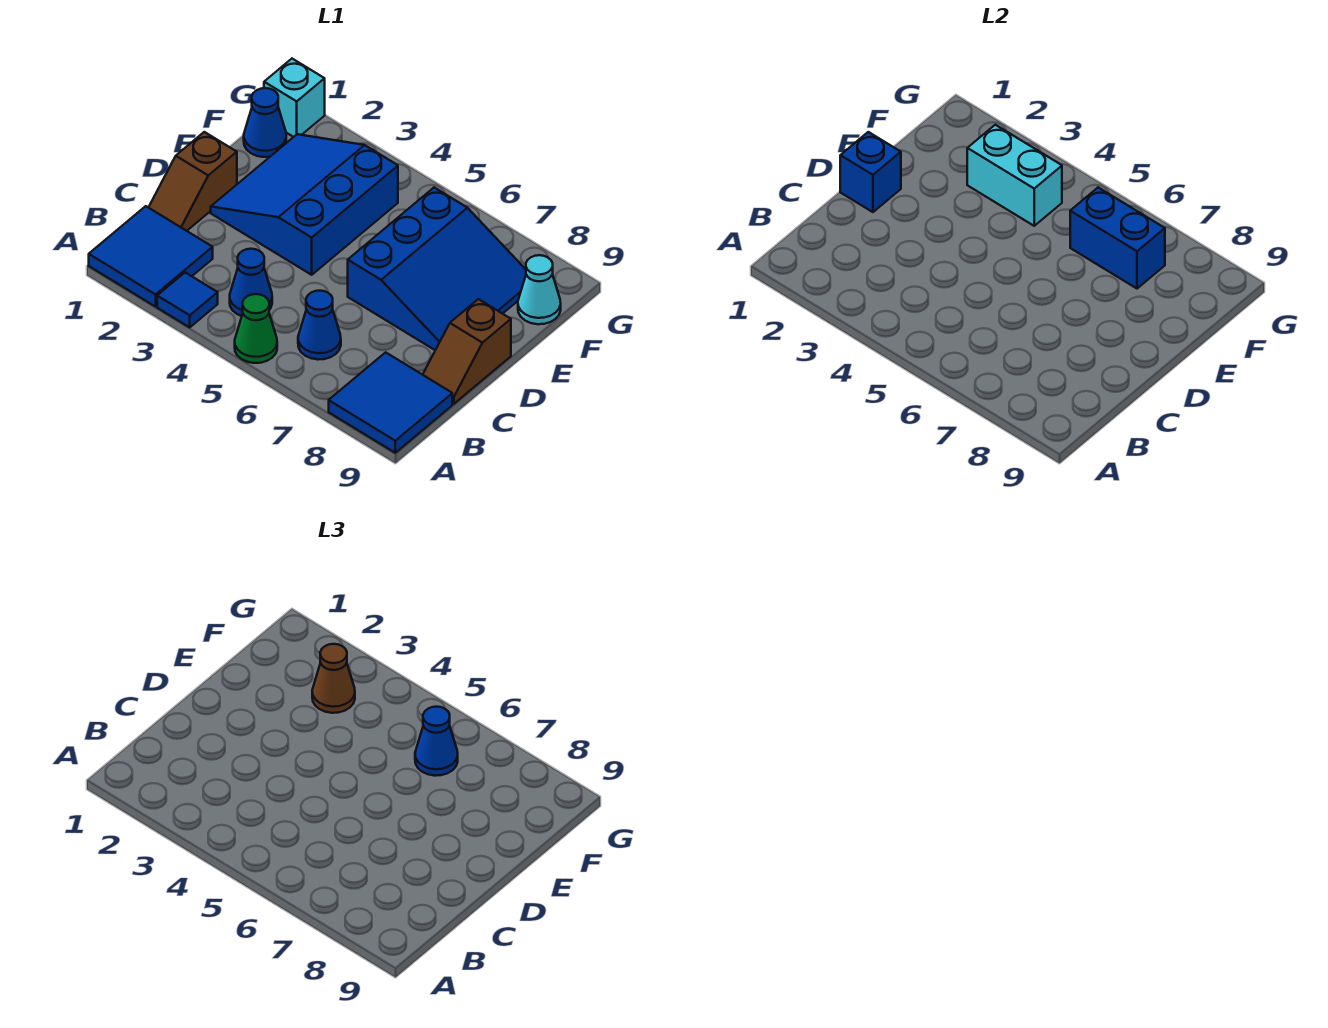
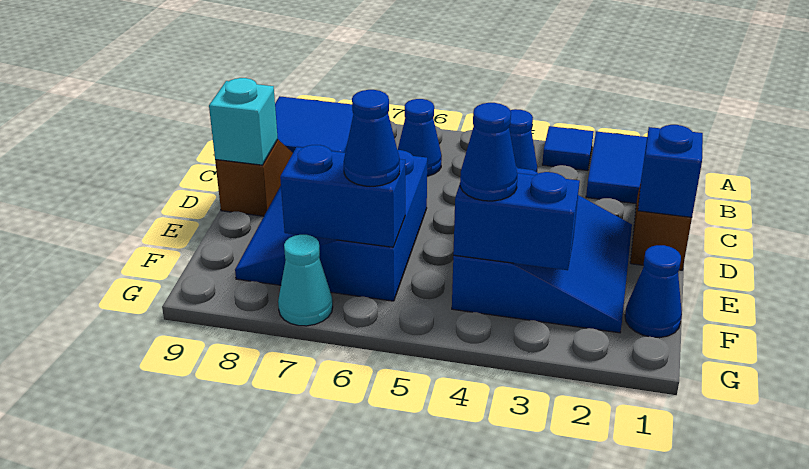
green 1x1 cone [235,294,277,363] -> none
cyan 1x2 brick [967,125,1062,226] -> blue 1x2 brick [453,172,580,270]
brown 1x1 cone [312,644,355,713] -> none
none -> blue 1x1 cone [460,103,517,201]
cyan 1x1 cone [518,255,561,324] -> cyan 1x1 cone moved to [278,235,333,326]
cyan 1x1 brick [264,59,325,137] -> cyan 1x1 brick moved to [209,78,278,165]

